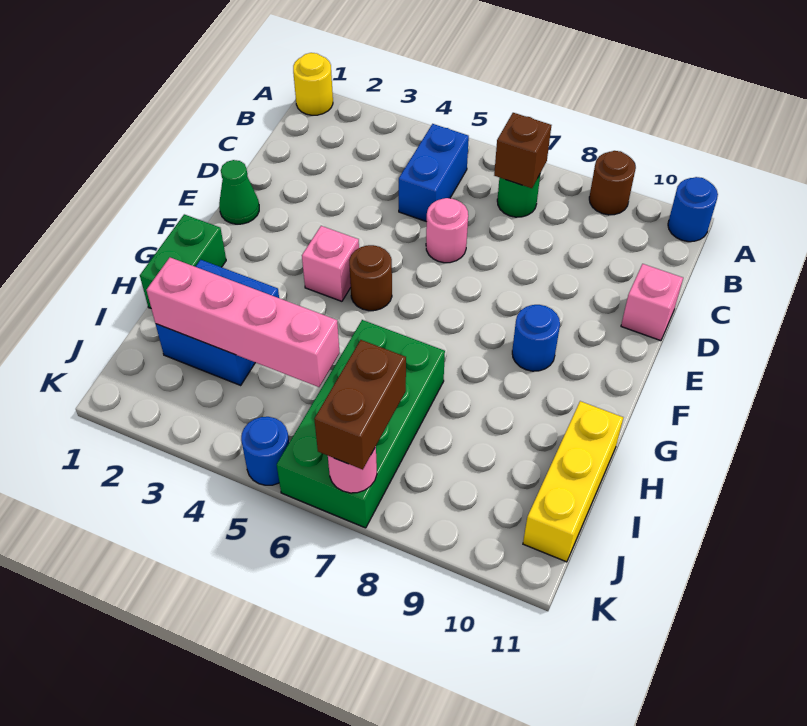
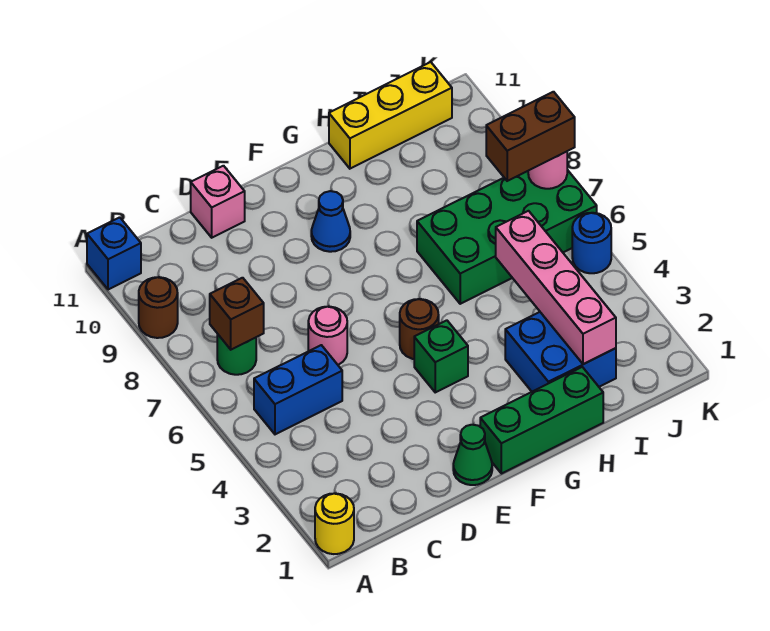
blue 1x1 round brick [668,177,718,242] -> blue 1x1 brick [87,217,141,290]
pink 1x1 brick [302,226,359,301] -> green 1x1 brick [414,320,468,392]
blue 1x1 round brick [512,305,560,371] -> blue 1x1 cone [311,191,350,252]
green 1x2 brick [140,214,226,308] -> green 1x3 brick [480,367,603,474]

